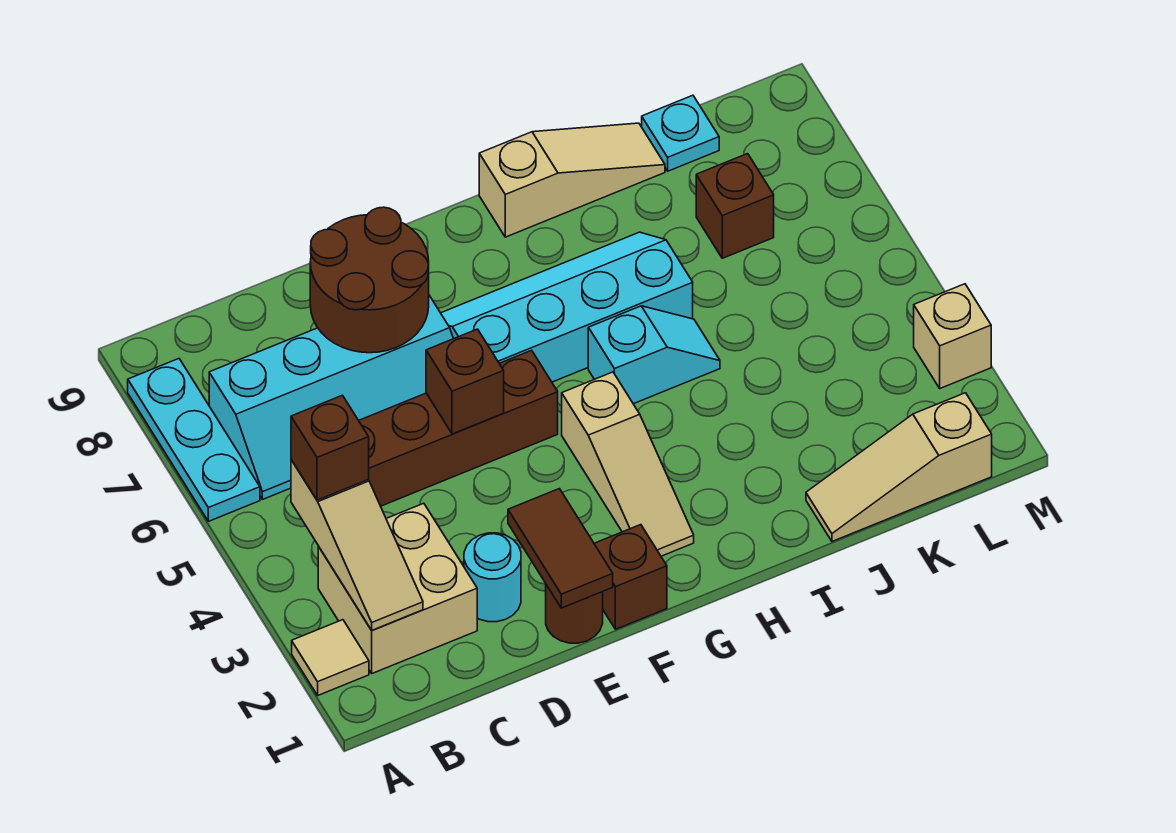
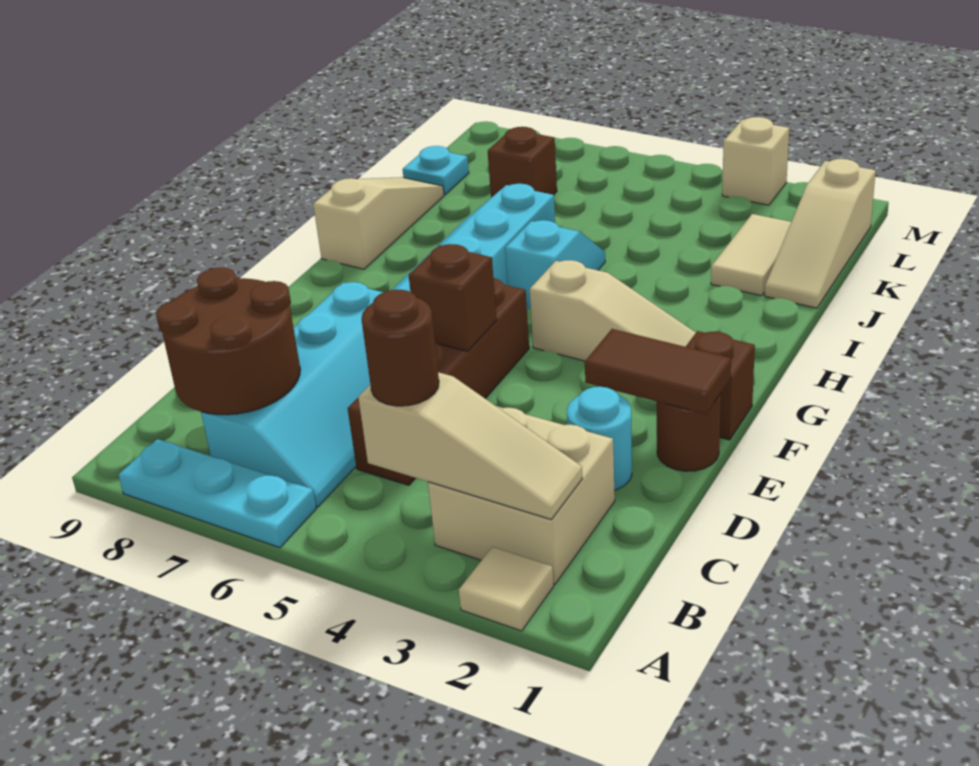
brown 1x1 brick [291,395,369,500] -> brown 1x1 round brick [362,290,439,406]
brown 2x2 round brick [310,207,429,353] -> brown 2x2 round brick moved to [156,268,300,415]
none -> tan 1x2 tile [711,214,791,296]

